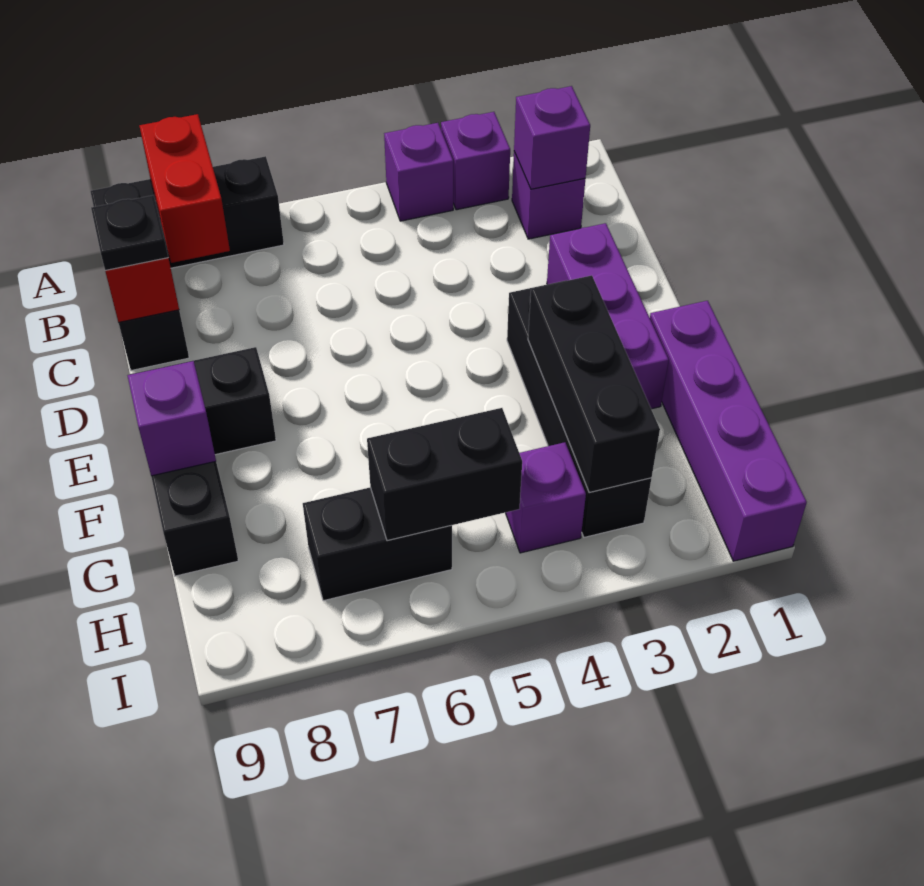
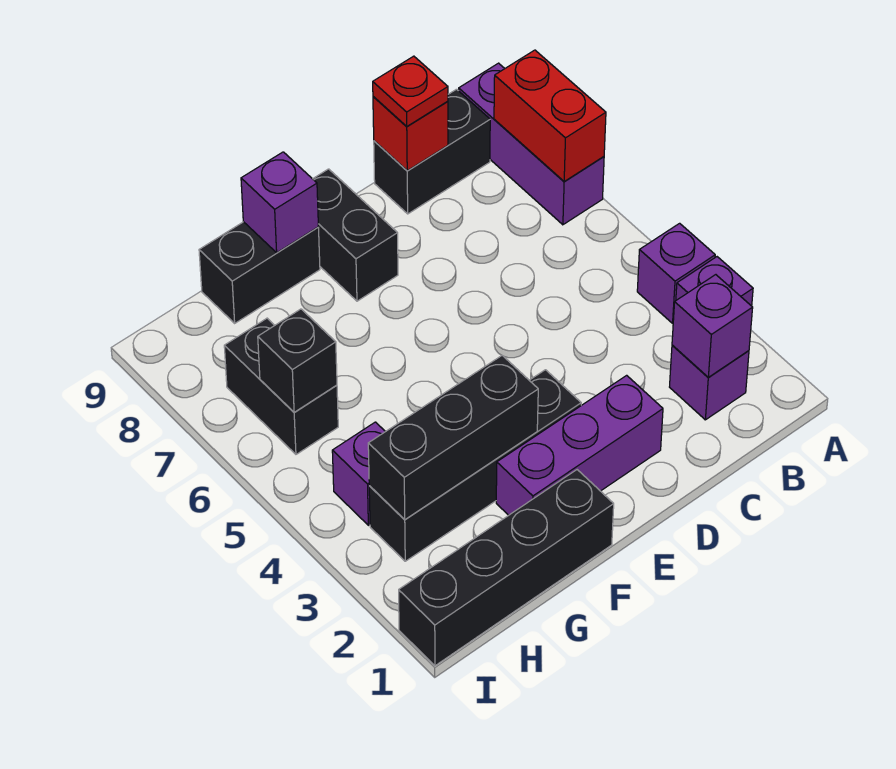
black 1x3 brick [90,156,284,268] -> purple 1x3 brick [459,63,604,225]
red 1x2 brick [139,114,230,263] -> red 1x2 brick turned to [494,50,606,182]
black 1x1 plate [91,195,168,270] -> red 1x1 plate [373,56,448,126]
purple 1x4 brick [650,301,807,561] -> black 1x4 brick [399,470,614,666]
black 1x2 brick [367,408,522,541] -> black 1x1 brick [258,309,337,412]

